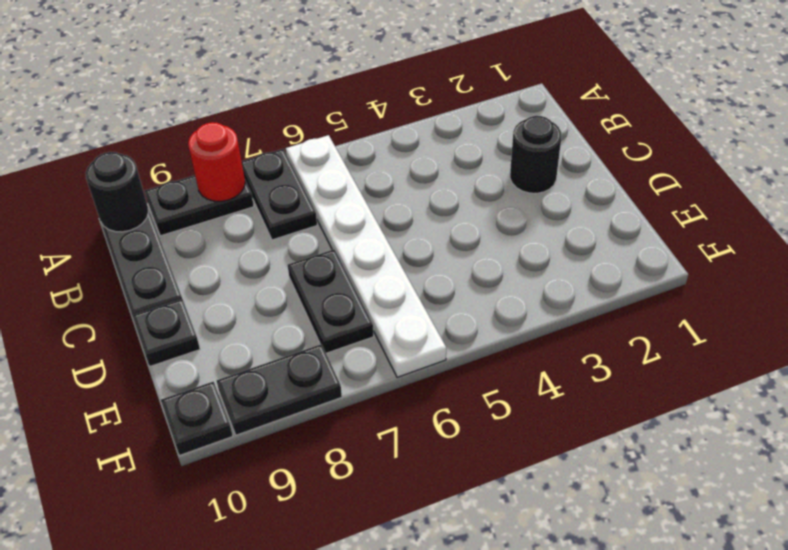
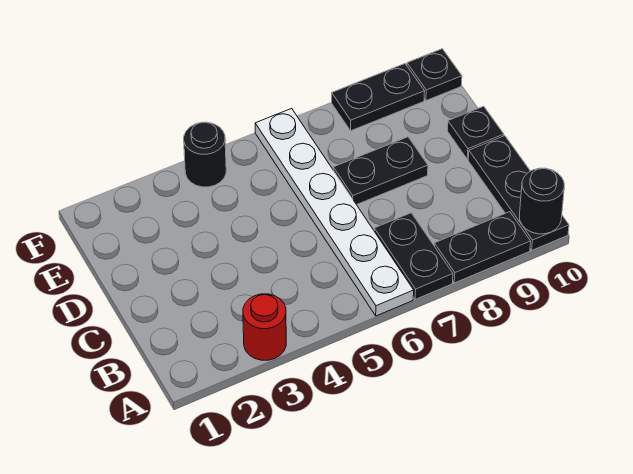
red 1x1 round brick [188,122,245,201] -> red 1x1 round brick moved to [243,294,286,360]
black 1x1 round brick [510,116,561,193] -> black 1x1 round brick moved to [184,122,226,187]
black 1x2 plate [288,249,374,353] -> black 1x2 plate turned to [333,137,428,205]

